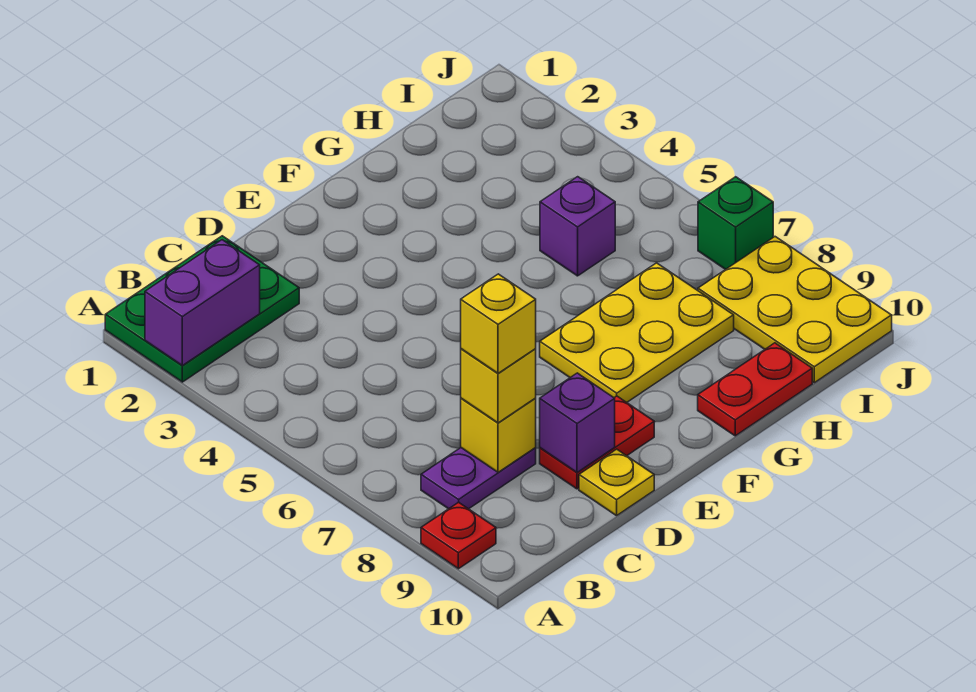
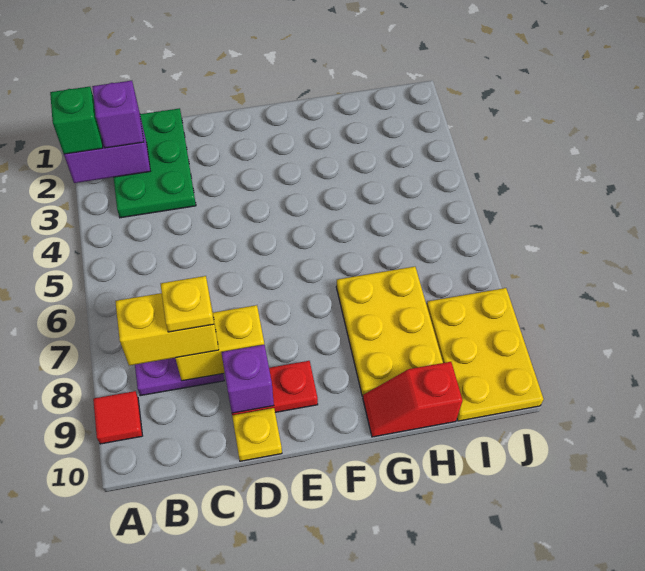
green 2x3 plate [105,236,299,382] -> green 2x3 plate turned to [113,108,196,218]
red 1x1 plate [421,502,496,569] -> red 1x1 tile [93,391,142,444]
yellow 1x1 brick [461,398,536,472] -> yellow 1x2 brick [175,305,264,381]
yellow 1x1 brick [461,349,536,423] -> yellow 1x2 brick [115,293,219,365]
yellow 1x1 brick [461,274,536,373] -> yellow 1x1 plate [161,276,214,332]
yellow 2x3 plate [540,263,734,402] -> yellow 2x3 plate turned to [336,267,443,396]
red 1x2 plate [698,343,812,436] -> red 1x2 slope [363,362,463,437]
purple 1x1 brick [540,177,615,276] -> purple 1x1 brick moved to [92,81,144,148]
green 1x1 brick [698,177,773,269] -> green 1x1 brick moved to [50,87,103,154]

